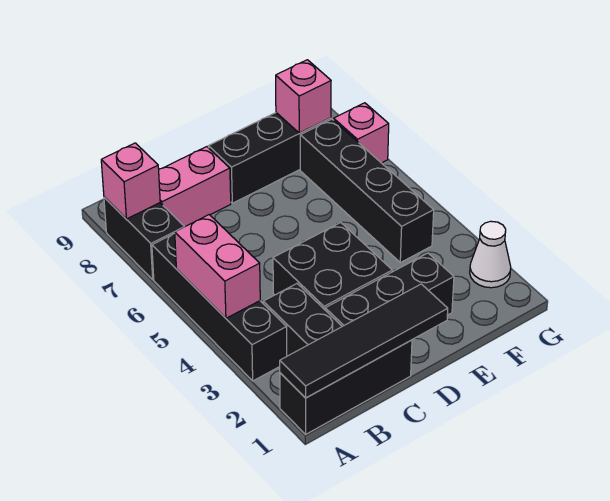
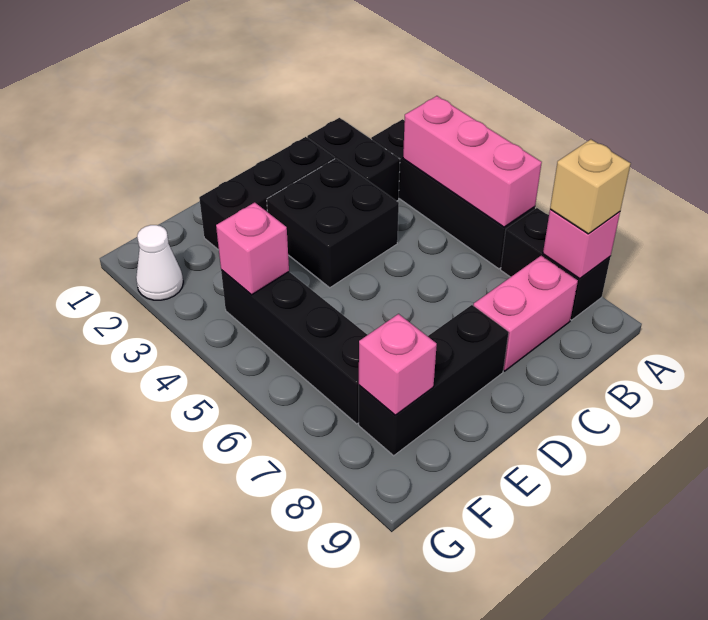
black 1x3 brick [280,340,412,434] -> none
black 1x4 tile [280,284,448,398] -> none
pink 1x2 brick [174,215,260,318] -> pink 1x3 brick [403,96,542,227]
none -> tan 1x1 brick [550,139,631,234]
pink 1x1 brick [334,103,389,163] -> pink 1x1 brick moved to [216,202,289,295]

